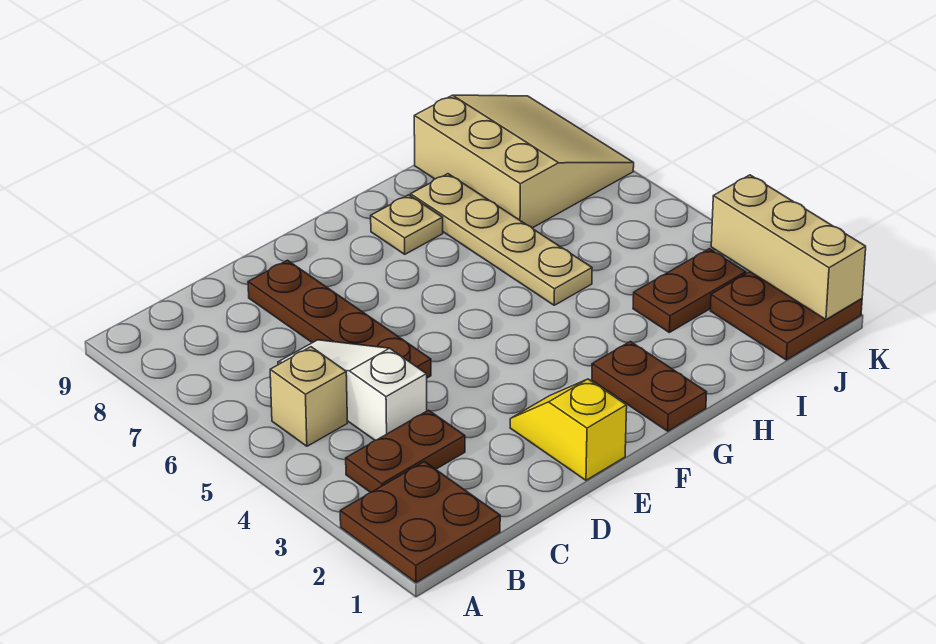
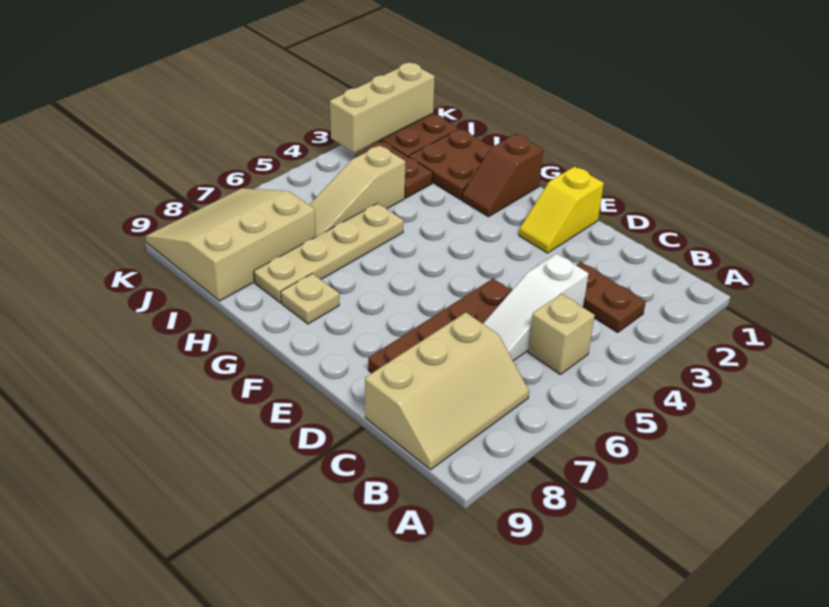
brown 2x2 plate [340,462,500,582] -> brown 2x2 plate moved to [409,129,493,200]
none -> tan 2x3 slope [365,313,529,470]
brown 1x2 plate [592,341,707,431] -> brown 1x2 slope [462,134,543,217]
none -> tan 1x3 slope [310,146,405,237]

